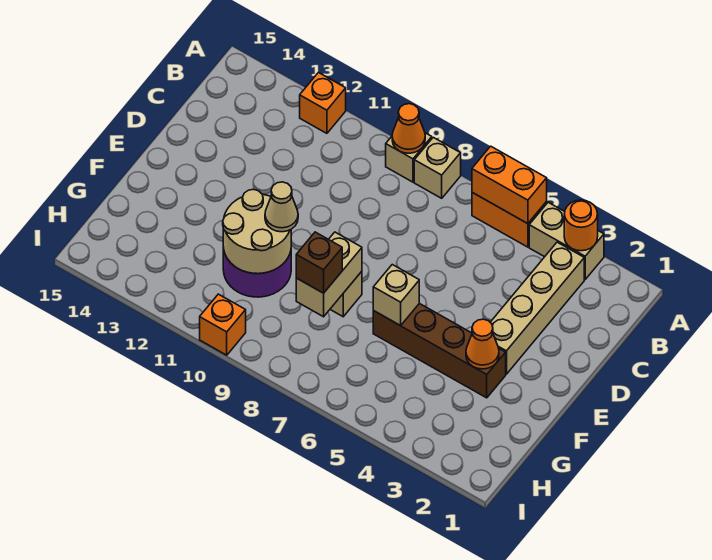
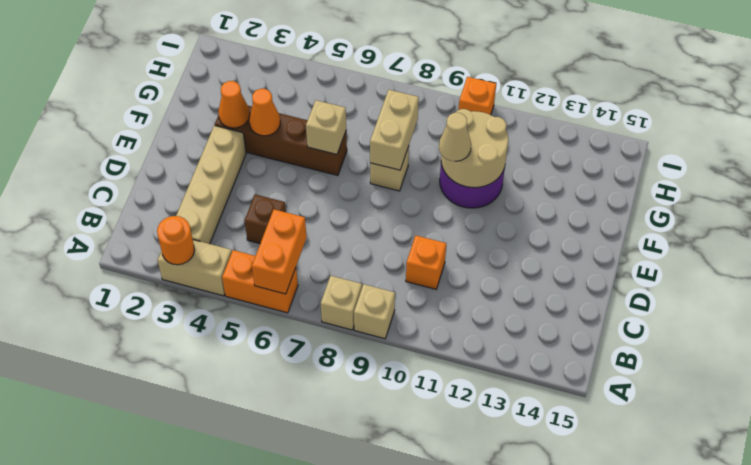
orange 1x2 brick [472,146,547,224] -> orange 1x2 brick turned to [252,209,307,294]
orange 1x1 cone [392,104,425,153] -> orange 1x1 cone moved to [249,89,280,136]
orange 1x1 brick [300,73,346,133] -> orange 1x1 brick moved to [406,235,446,289]
brown 1x1 brick [296,232,342,293] -> brown 1x1 brick moved to [245,194,286,244]

